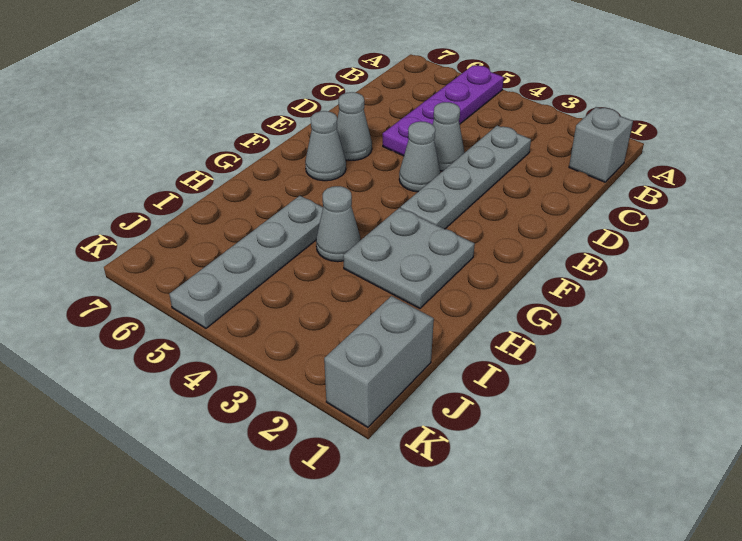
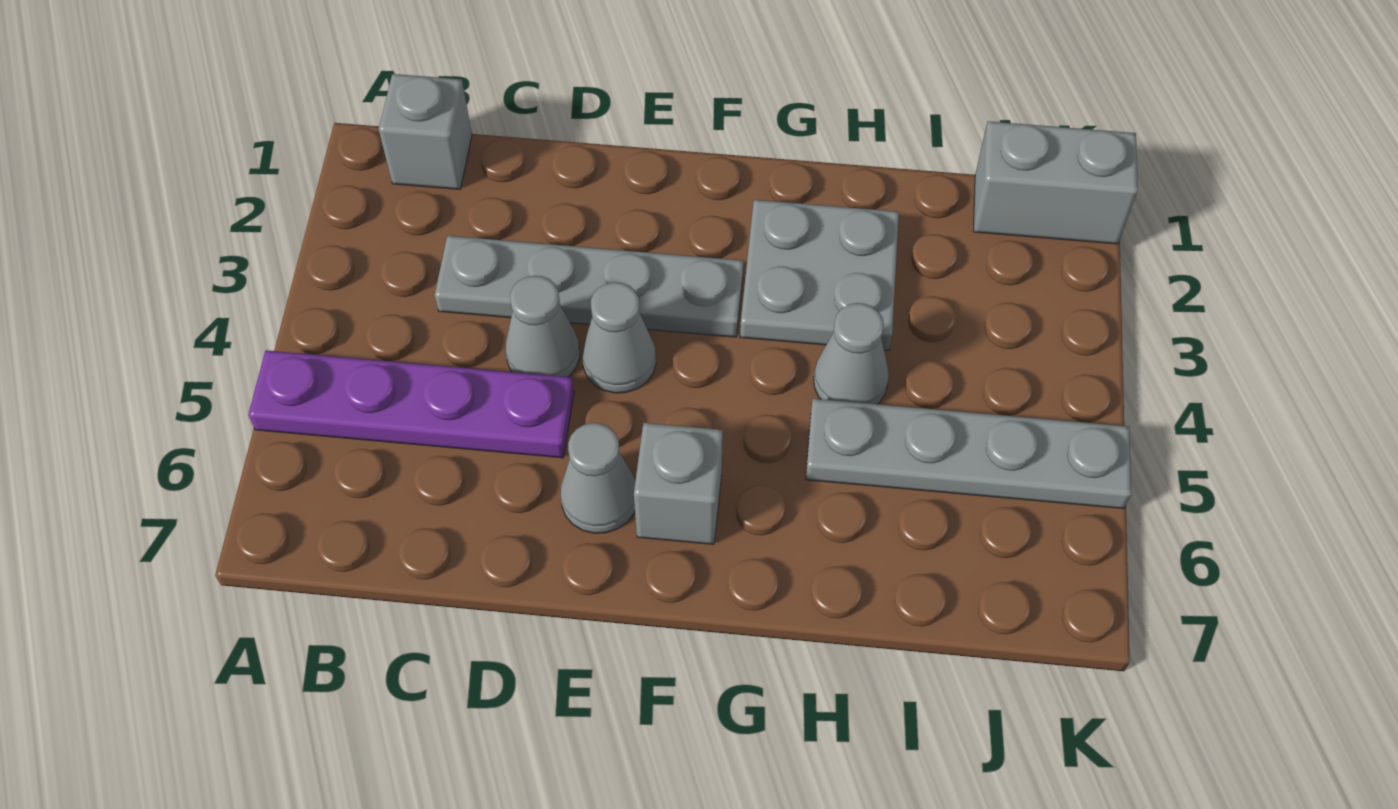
grey 1x1 cone [305,111,346,181] -> grey 1x1 brick [634,423,723,544]

